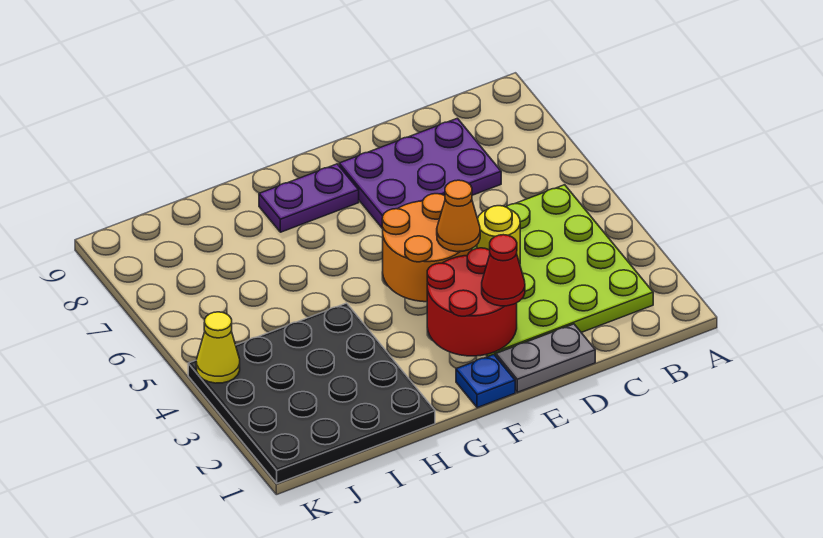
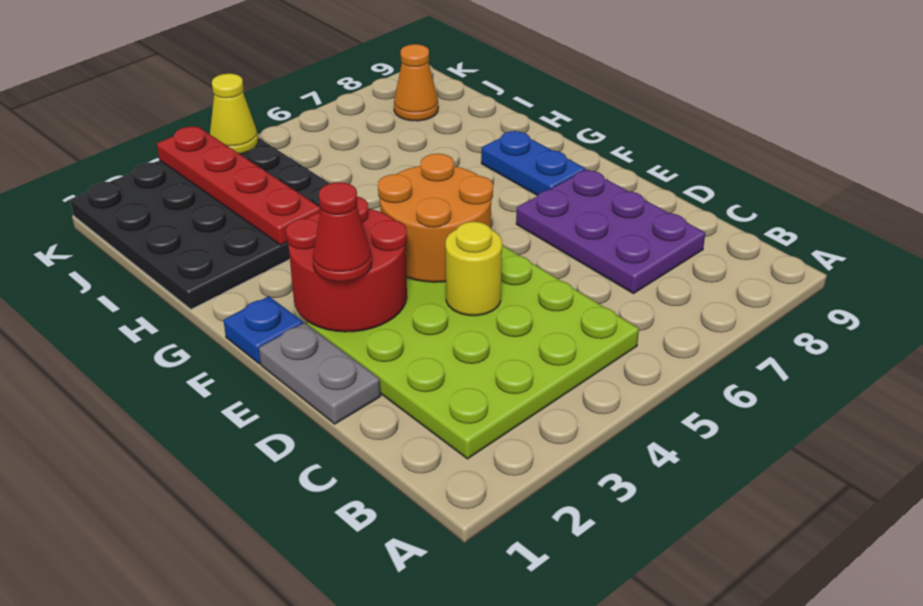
orange 1x1 cone [437,180,480,252] -> orange 1x1 cone moved to [394,44,438,121]
purple 1x2 plate [259,164,359,232] -> blue 1x2 plate [481,131,585,196]
none -> red 1x4 plate [157,126,321,245]

